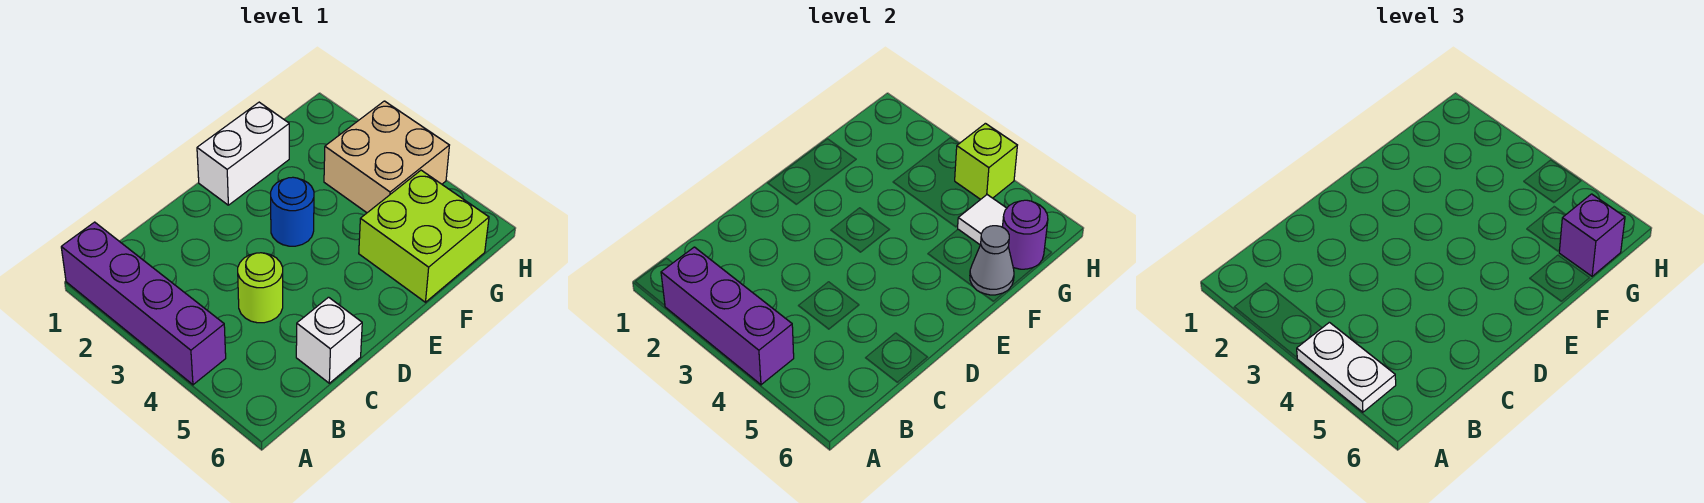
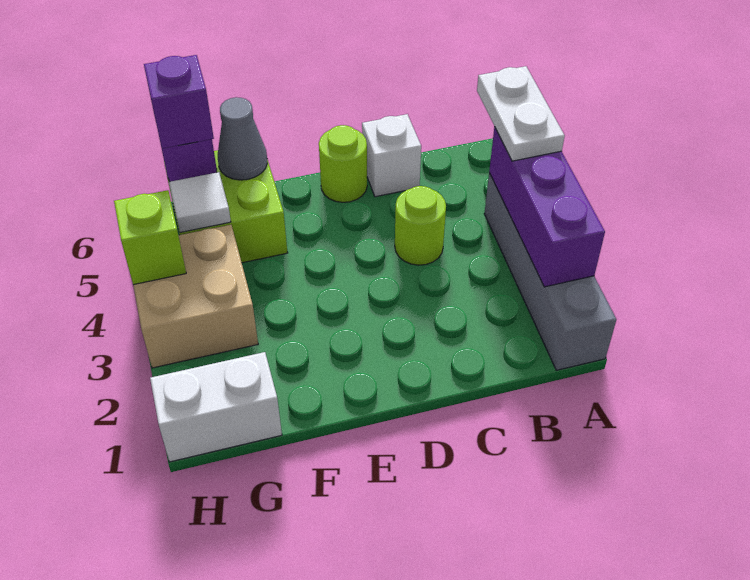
purple 1x4 brick [61,222,226,385] -> grey 1x4 brick [484,173,616,370]
none -> lime 1x1 round brick [319,125,367,202]
white 1x2 brick [197,102,289,205] -> white 1x2 brick moved to [150,352,282,462]
blue 1x1 round brick [271,177,314,246] -> none

